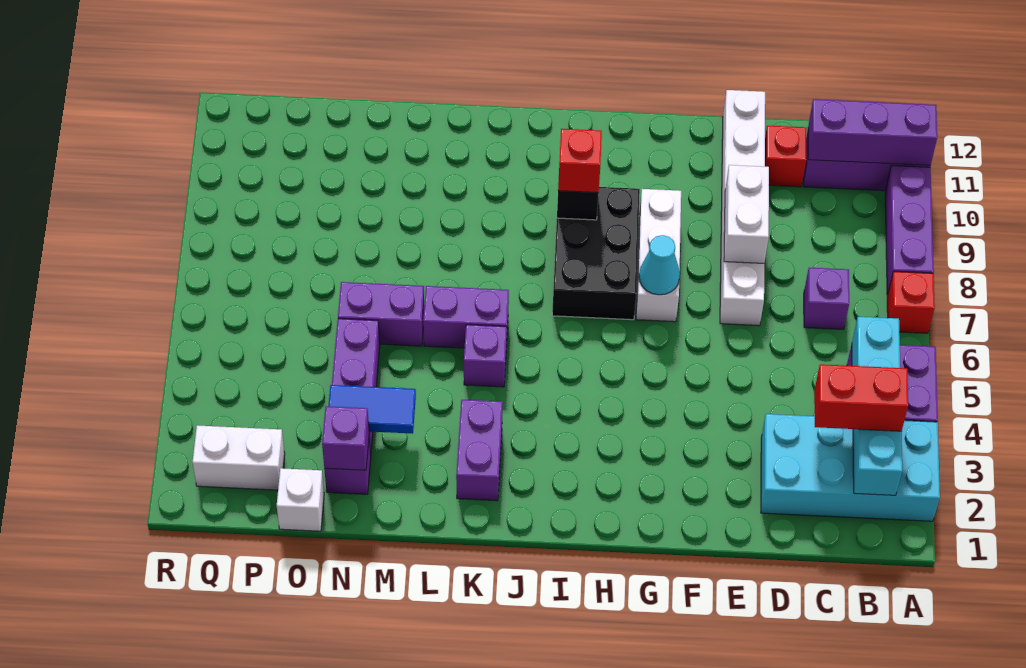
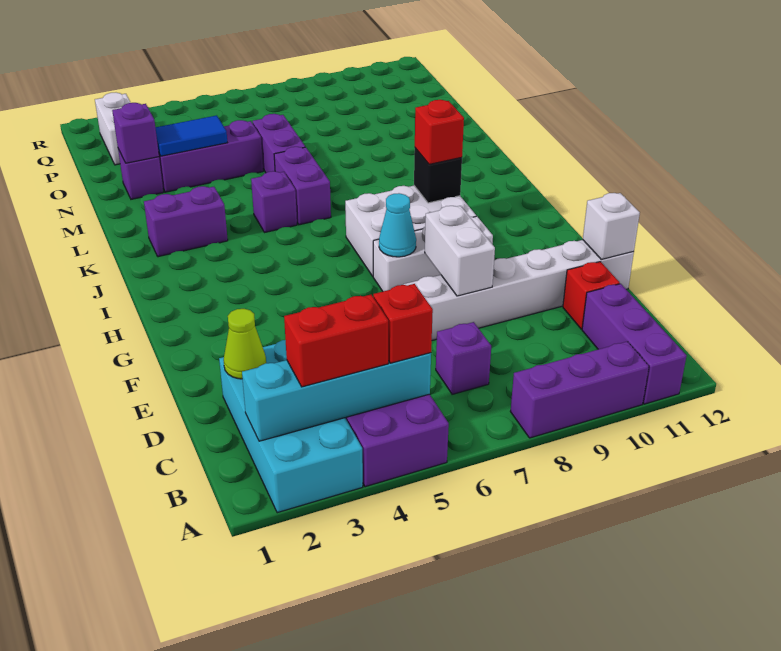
red 1x1 brick [887,272,935,333] -> red 1x1 brick moved to [373,284,433,363]
purple 1x3 brick [808,99,937,165] -> none
red 1x2 brick [814,364,908,431] -> red 1x2 brick turned to [284,295,388,387]
none -> lime 1x1 cone [224,309,266,379]
white 1x2 brick [724,165,769,263] -> white 1x2 brick turned to [425,206,495,296]
black 2x3 brick [552,187,640,320] -> white 2x3 brick [345,186,476,276]
blue 1x2 tile [329,385,416,434] -> blue 1x2 tile turned to [155,115,227,156]
white 1x1 brick [277,468,324,531] -> white 1x1 brick moved to [583,193,640,260]

